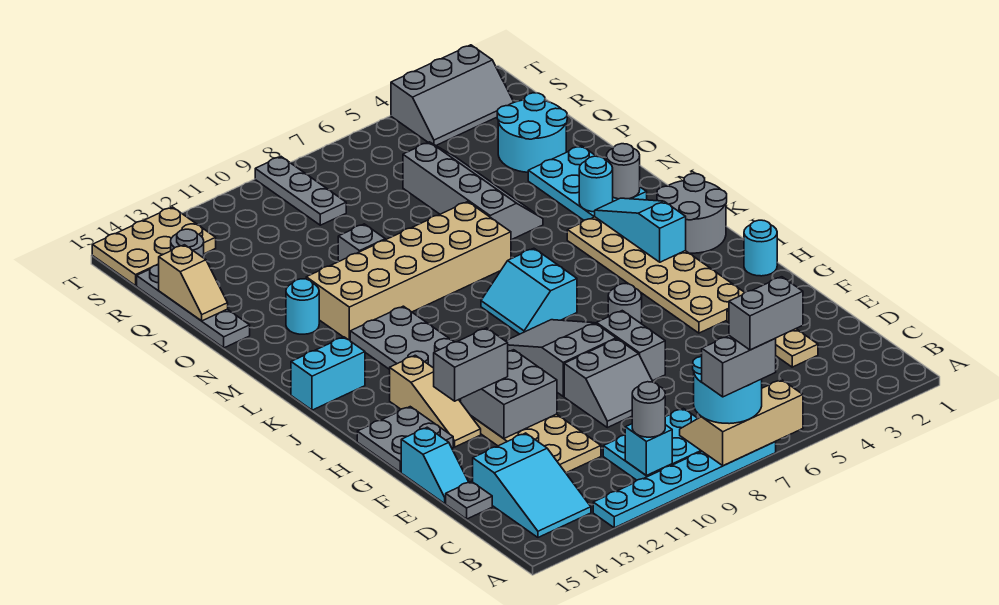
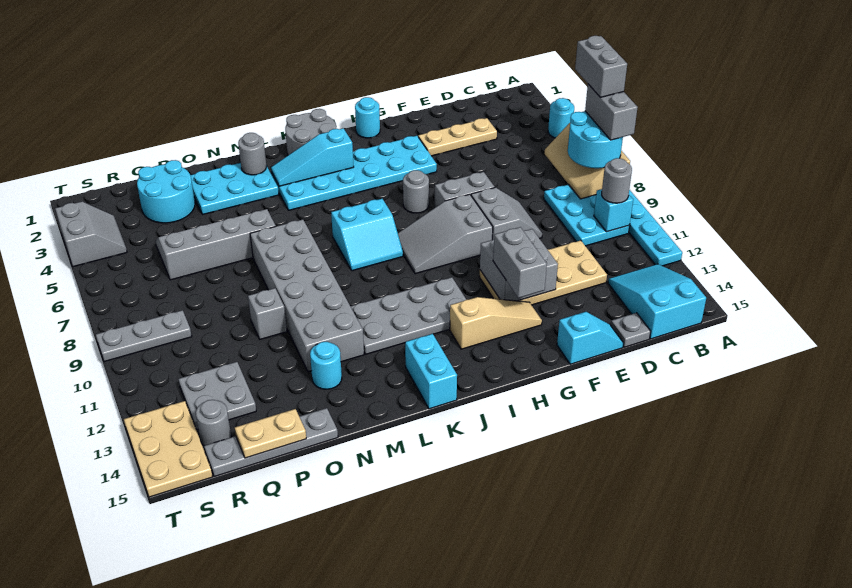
cyan 2x3 slope [473,433,591,537] -> cyan 2x3 slope turned to [608,264,706,339]
tan 2x6 plate [567,217,745,333] -> cyan 2x6 plate [272,136,437,210]
grey 2x2 plate [357,407,453,472] -> grey 2x2 plate moved to [178,362,256,430]
cyan 1x1 round brick [579,156,613,212] -> cyan 1x1 round brick moved to [548,98,574,138]
tan 2x6 brick [306,202,511,340] -> grey 2x6 brick [250,219,364,372]
tan 1x2 slope [159,245,228,321] -> tan 1x2 plate [235,409,306,458]
grey 2x3 slope [391,45,514,145] -> grey 2x2 slope [55,202,127,267]

